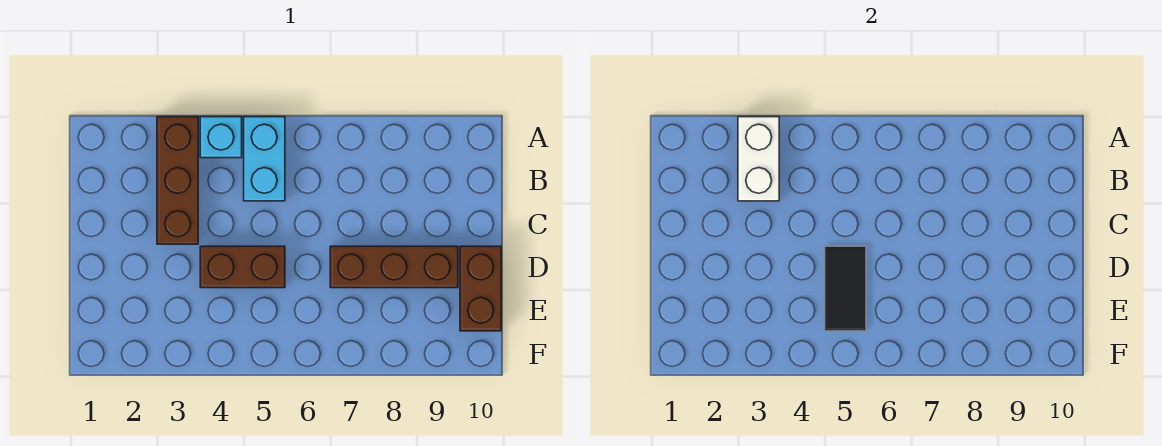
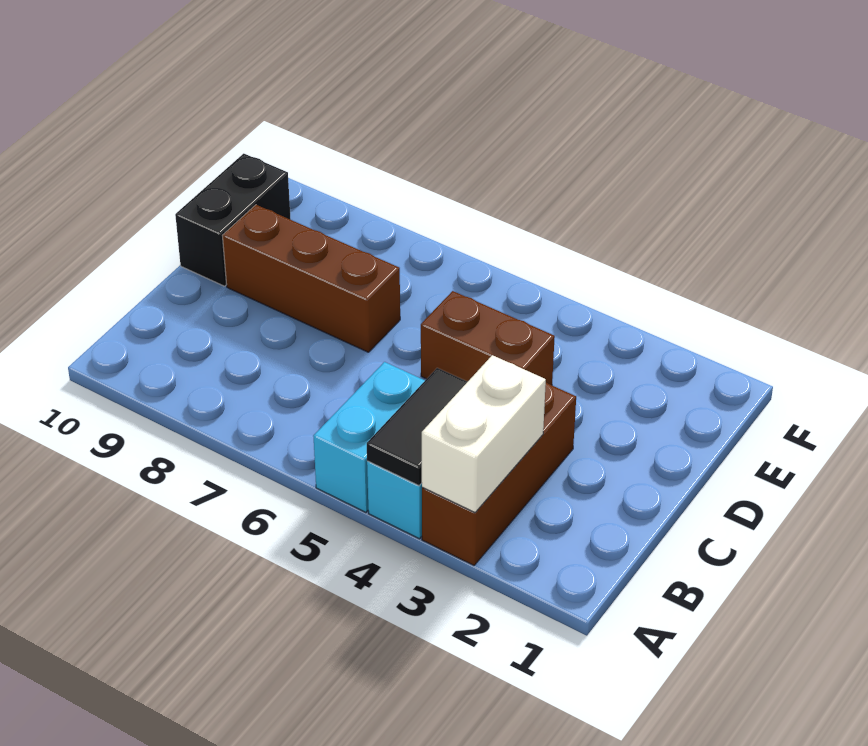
black 1x2 tile [825,246,866,331] -> black 1x2 tile moved to [367,368,467,486]
brown 1x2 brick [460,246,501,331] -> black 1x2 brick [175,154,291,286]

